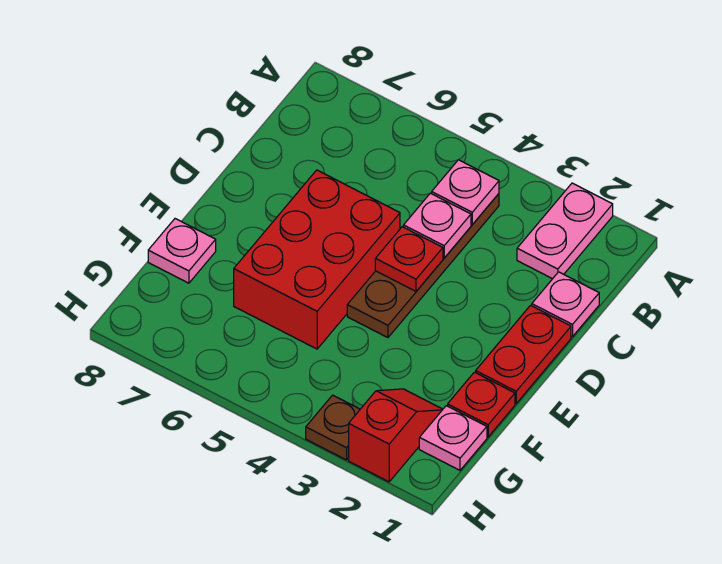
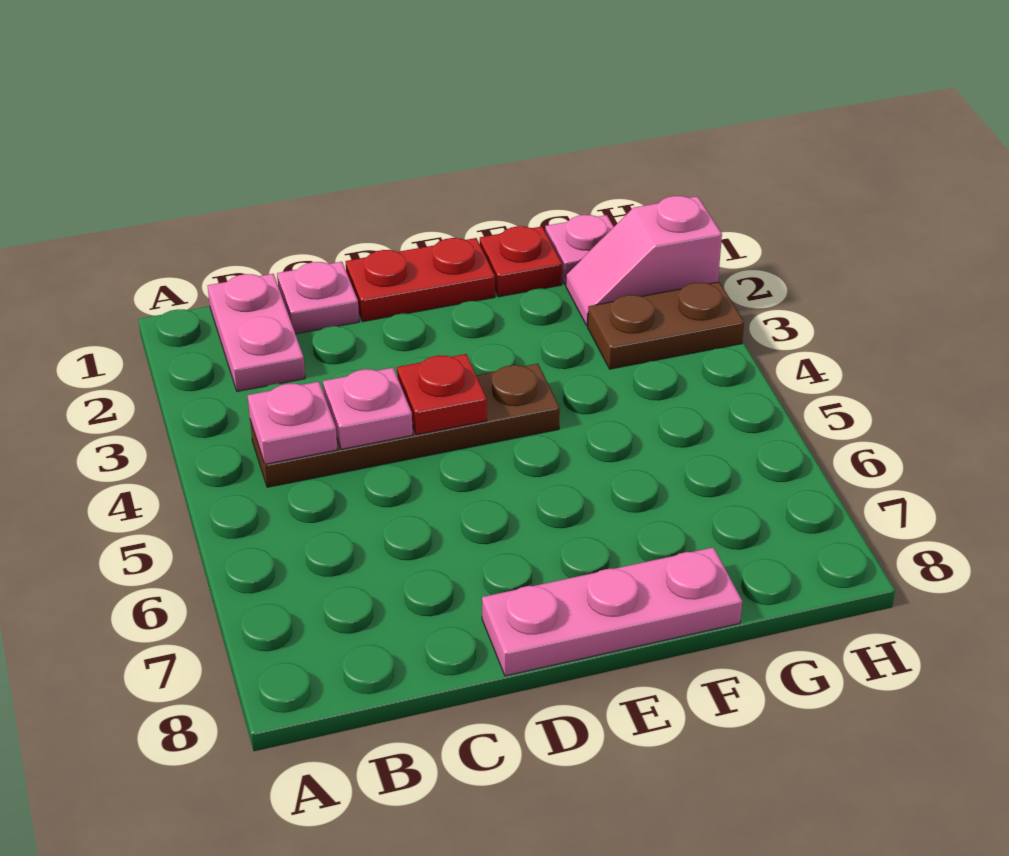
pink 1x2 plate [517,183,613,279] -> pink 1x2 plate turned to [208,274,305,391]
red 2x3 brick [234,170,400,349] -> none
pink 1x1 plate [148,219,216,283] -> pink 1x3 plate [482,547,742,676]
red 1x2 slope [349,389,443,482] -> pink 1x2 slope [566,196,722,326]
brown 1x1 plate [306,395,360,460] -> brown 1x2 plate [588,282,744,369]

